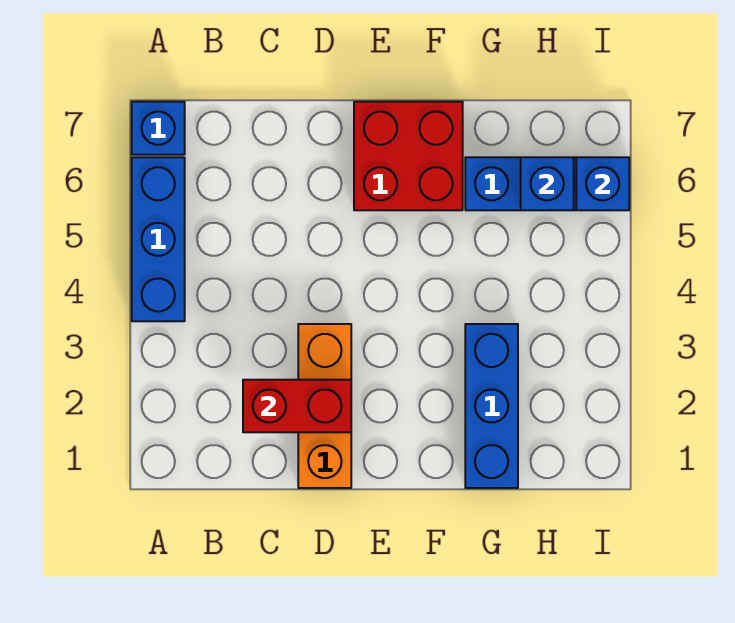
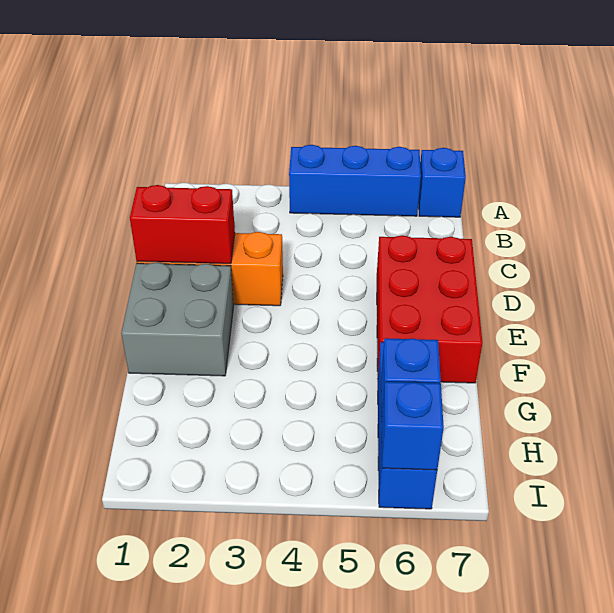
red 1x2 brick [243,380,351,432] -> red 1x2 brick turned to [130,185,235,264]
none -> grey 2x2 brick [121,262,234,376]
red 2x2 brick [354,102,463,210] -> red 2x3 brick [377,235,482,383]
blue 1x3 brick [465,324,518,488] -> none

